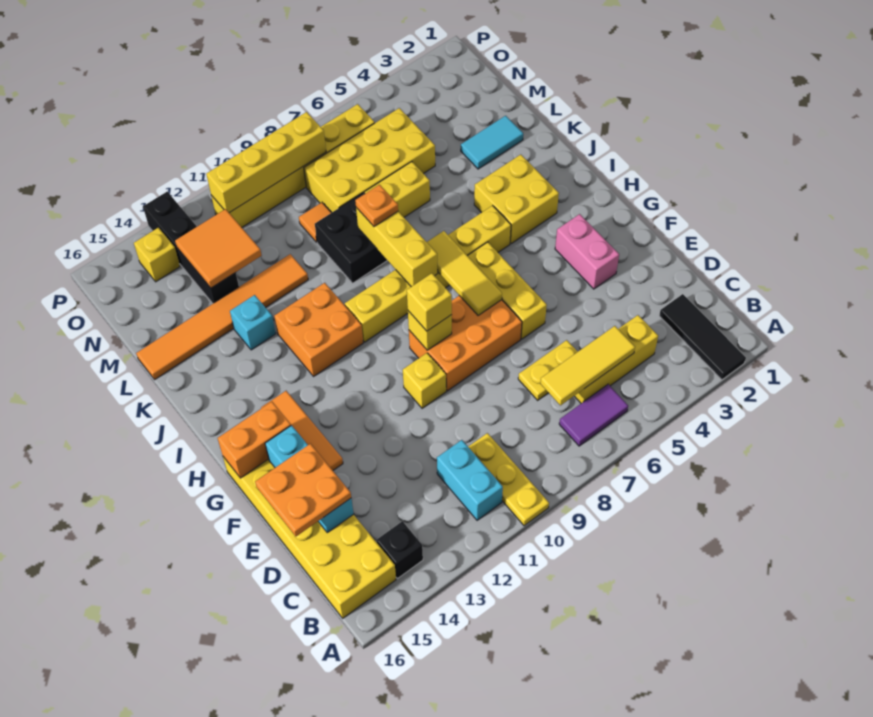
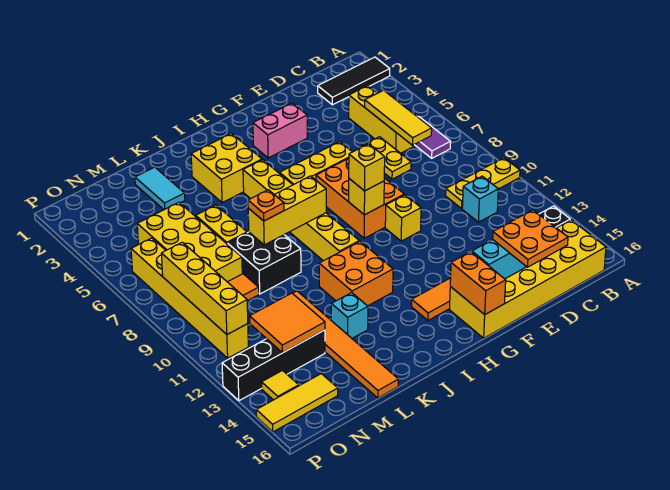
cyan 1x2 brick [437,440,503,520] -> cyan 1x1 brick [462,176,498,222]
yellow 1x3 tile [427,231,502,316] -> yellow 1x3 tile moved to [256,374,338,432]
yellow 1x1 brick [134,228,180,282] -> yellow 1x1 tile [262,371,299,400]

